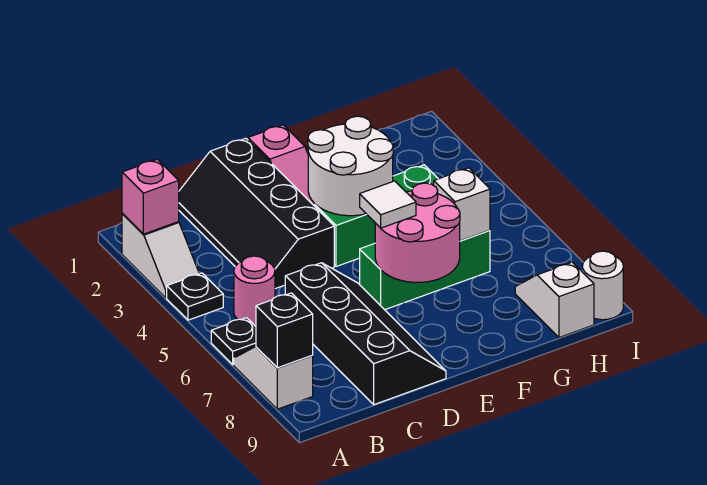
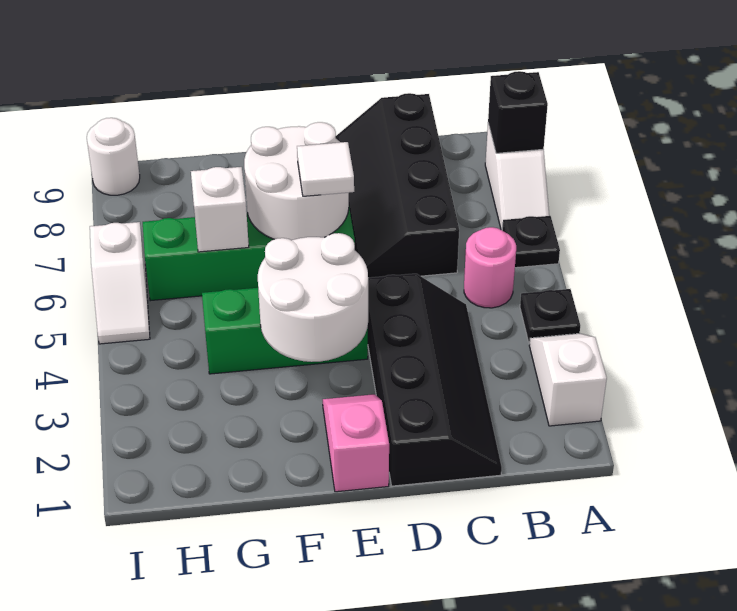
pink 1x1 brick [122,159,179,234] -> none
green 1x3 brick [360,230,490,310] -> green 1x4 brick [143,209,355,301]
pink 2x2 round brick [375,183,460,282] -> white 2x2 round brick [244,122,349,240]
white 1x2 slope [515,262,594,337] -> white 1x2 slope moved to [90,222,150,344]

